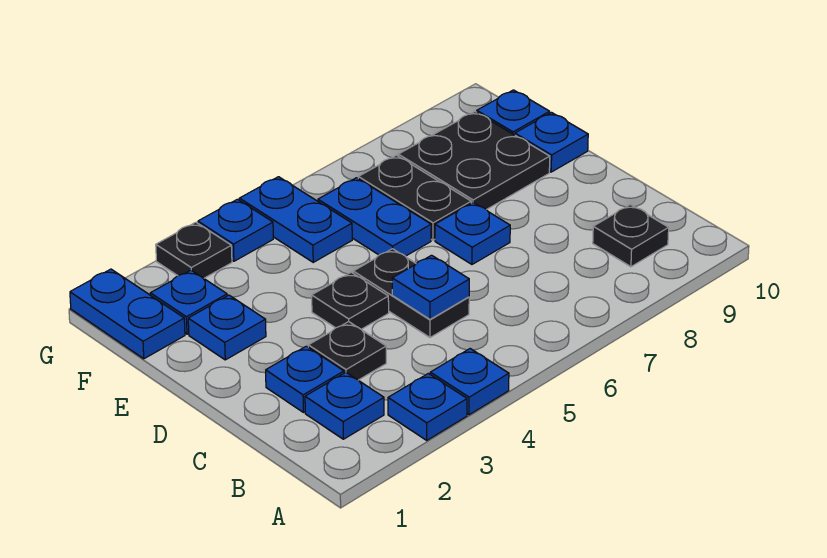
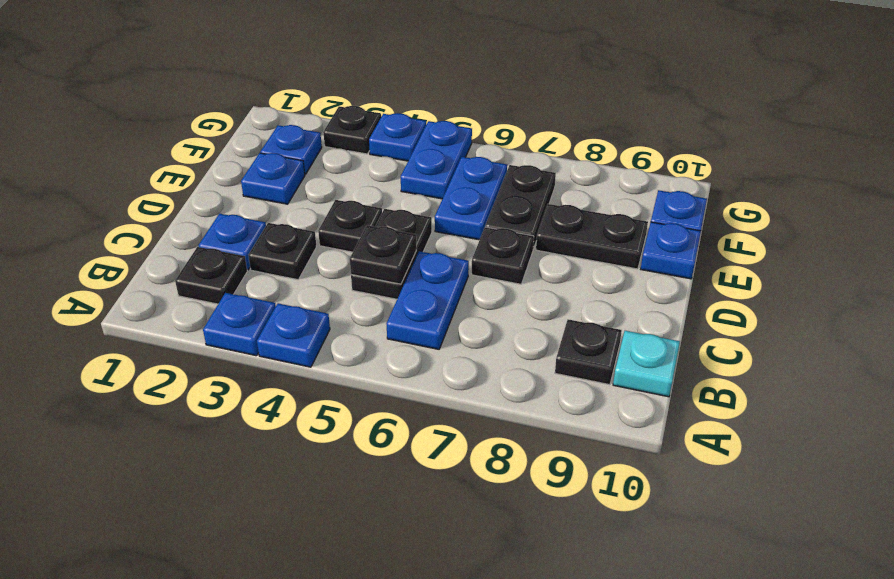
blue 1x1 plate [305,372,384,439] -> black 1x1 plate [175,247,247,304]
none -> cyan 1x1 plate [613,331,680,397]
blue 1x1 plate [392,255,469,319] -> black 1x1 plate [350,225,416,284]
blue 1x1 plate [435,203,510,264] -> black 1x1 plate [472,227,534,284]
black 2x2 plate [398,112,550,210] -> black 1x2 plate [536,204,648,269]
blue 1x2 plate [70,269,185,359] -> blue 1x2 plate moved to [386,251,469,349]

